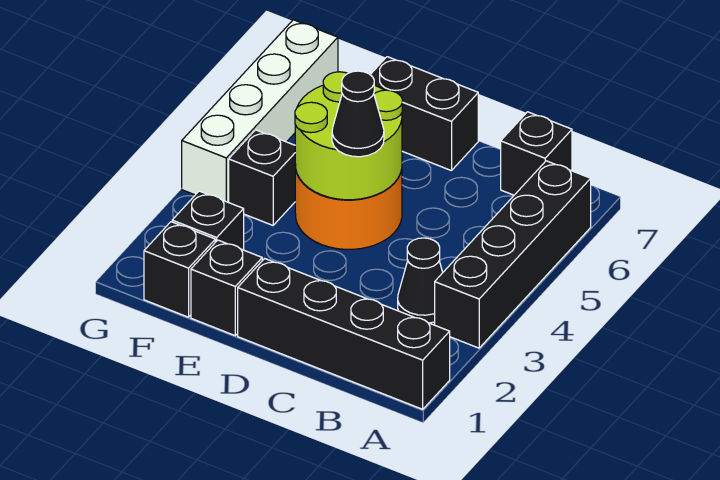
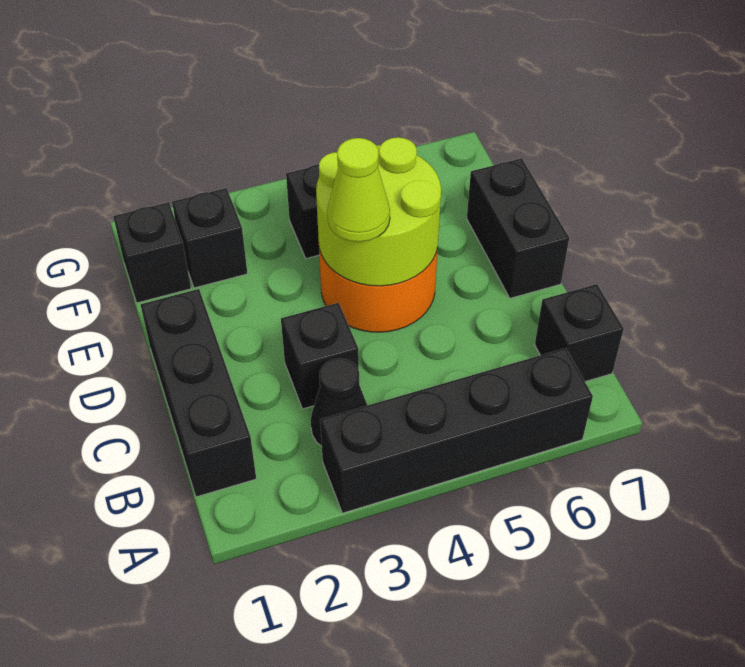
black 1x4 brick [238,259,450,409] -> black 1x3 brick [140,289,256,497]
black 1x1 cone [332,71,384,157] -> lime 1x1 cone [327,138,390,242]
black 1x1 brick [191,240,262,335] -> black 1x1 brick moved to [281,303,359,409]
white 1x4 brick [182,20,338,202] -> none

